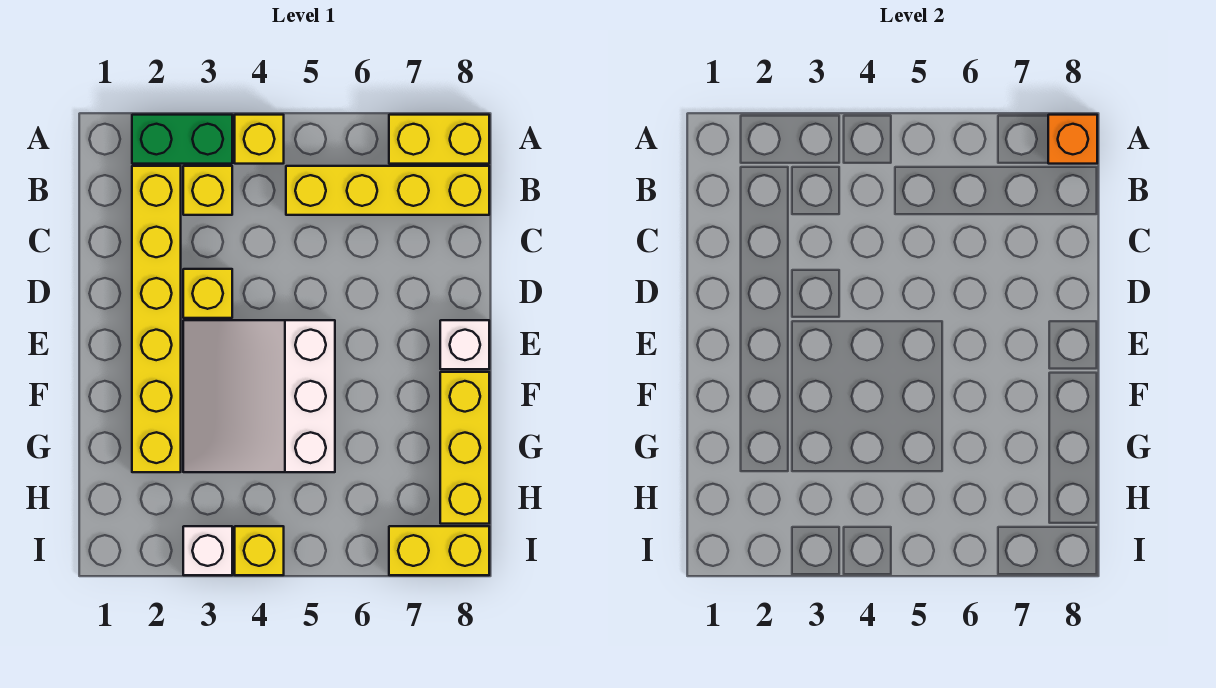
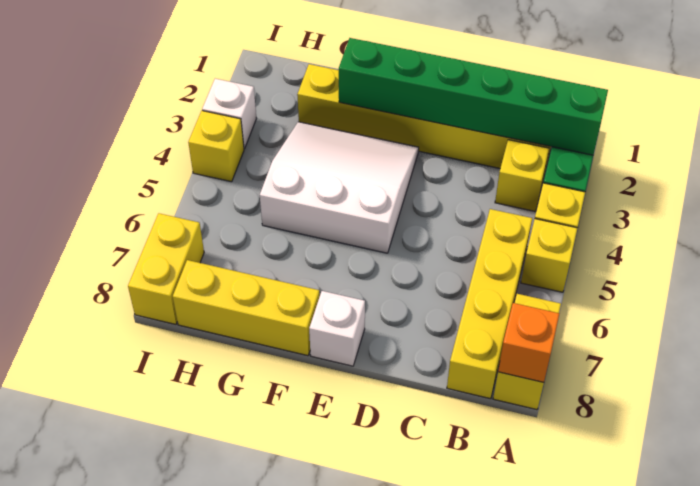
none -> green 1x6 brick [339,38,608,155]
yellow 1x1 brick [183,269,232,318] -> yellow 1x1 brick moved to [521,219,577,292]

